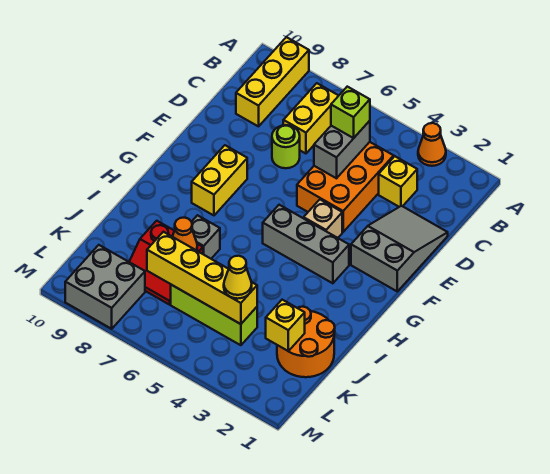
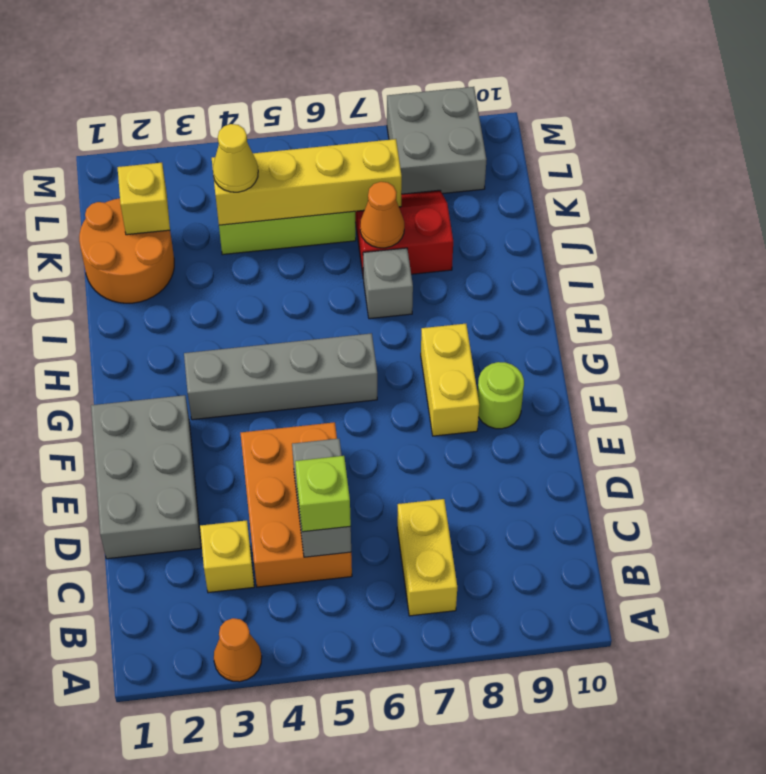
yellow 1x3 brick [236,37,309,126] -> none
grey 2x3 slope [351,206,448,291] -> grey 2x3 brick [91,395,201,559]
lime 1x1 round brick [272,125,300,168] -> lime 1x1 round brick moved to [478,362,524,429]
tan 1x1 brick [304,200,342,238] -> none
grey 1x3 brick [263,205,349,283] -> grey 1x4 brick [184,333,377,420]

